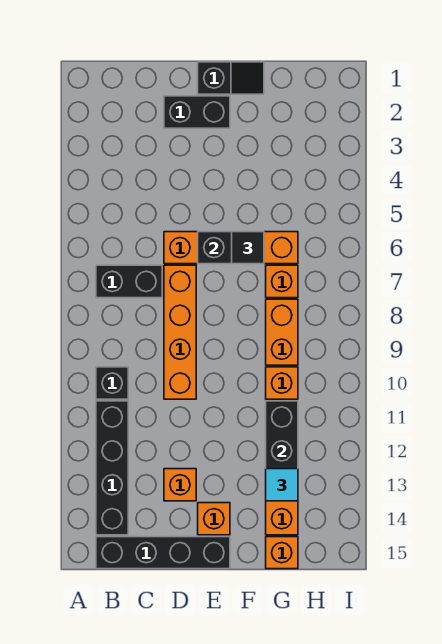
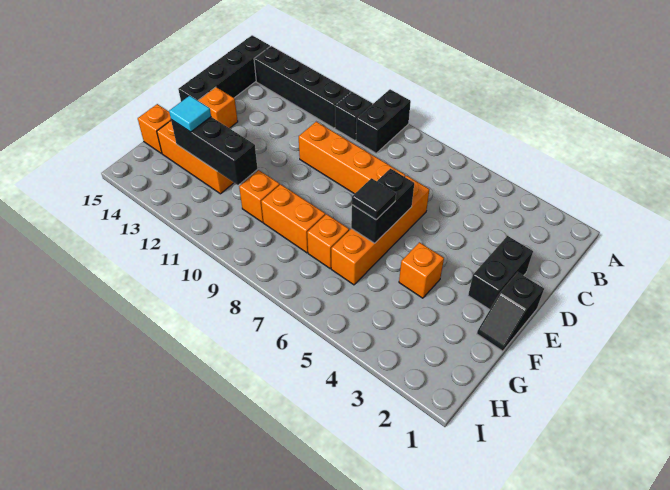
black 1x2 brick [96,265,162,298] -> black 1x2 brick moved to [356,89,411,153]
orange 1x1 brick [164,469,196,501] -> orange 1x1 brick moved to [399,242,444,298]

